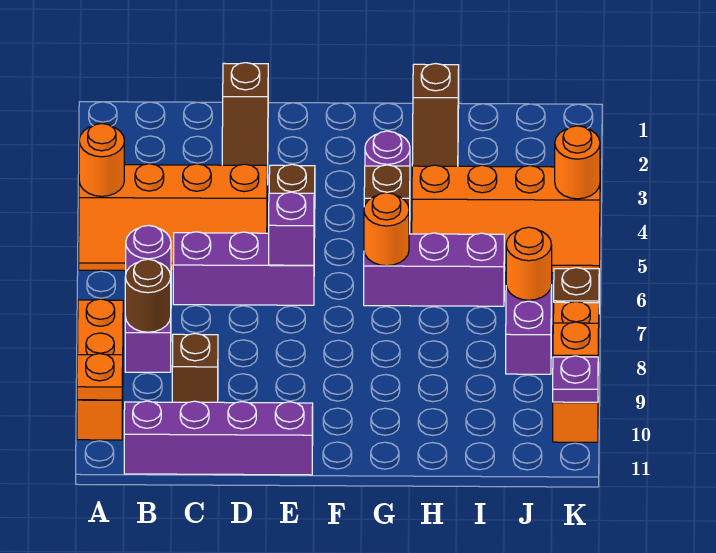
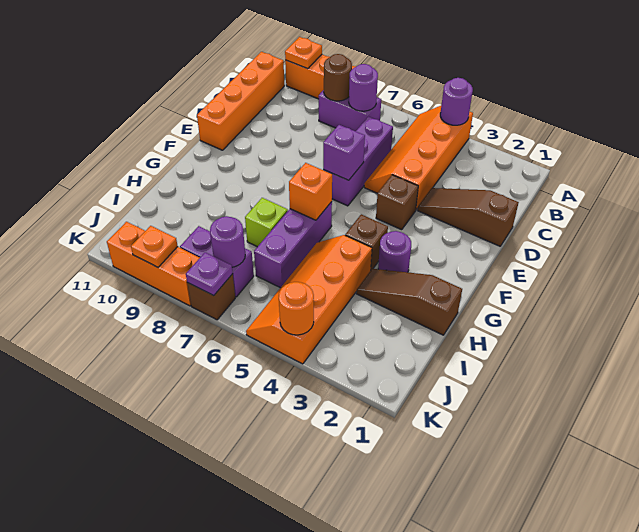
orange 1x1 round brick [79,124,124,196] -> purple 1x1 round brick [440,78,473,125]
purple 1x4 brick [124,401,313,475] -> orange 1x4 brick [197,52,284,150]
brown 1x1 brick [172,333,218,402] -> none
orange 1x1 round brick [364,193,409,266] -> orange 1x1 brick [289,163,332,220]
none -> lime 1x1 brick [245,198,288,247]
orange 1x1 round brick [506,227,552,300] -> purple 1x1 round brick [210,216,245,267]
purple 1x1 plate [553,356,598,402] -> purple 1x1 plate moved to [186,252,233,295]

